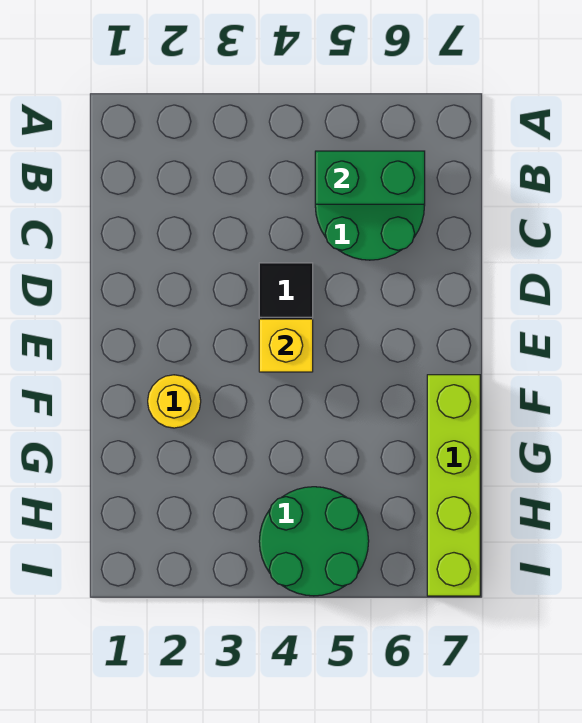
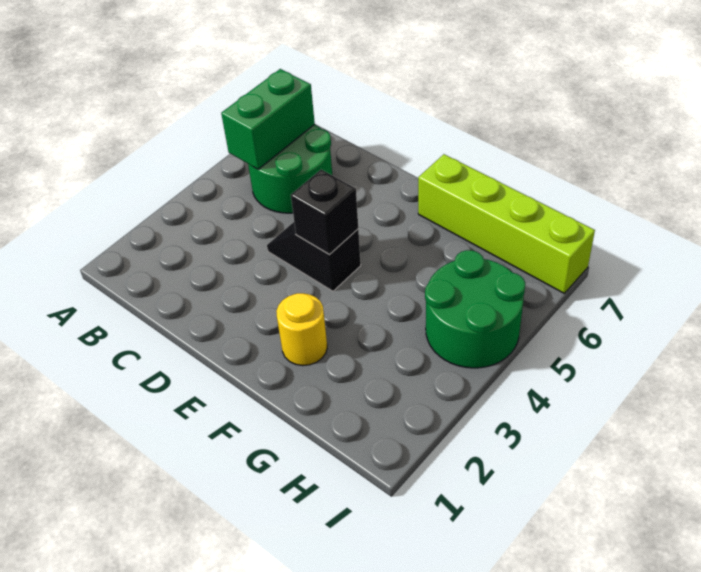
yellow 1x1 brick [259,319,313,372] -> black 1x1 brick [291,170,358,255]

